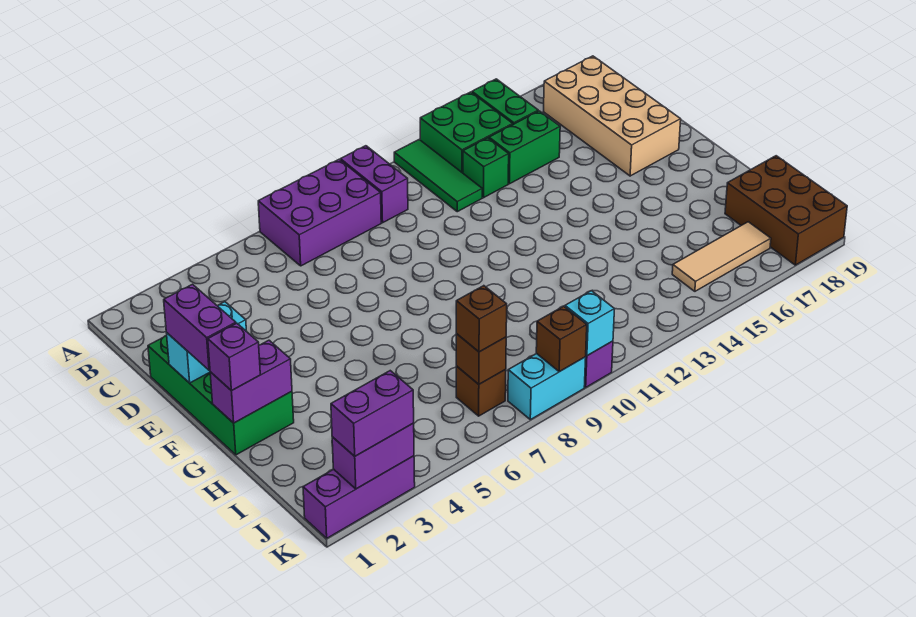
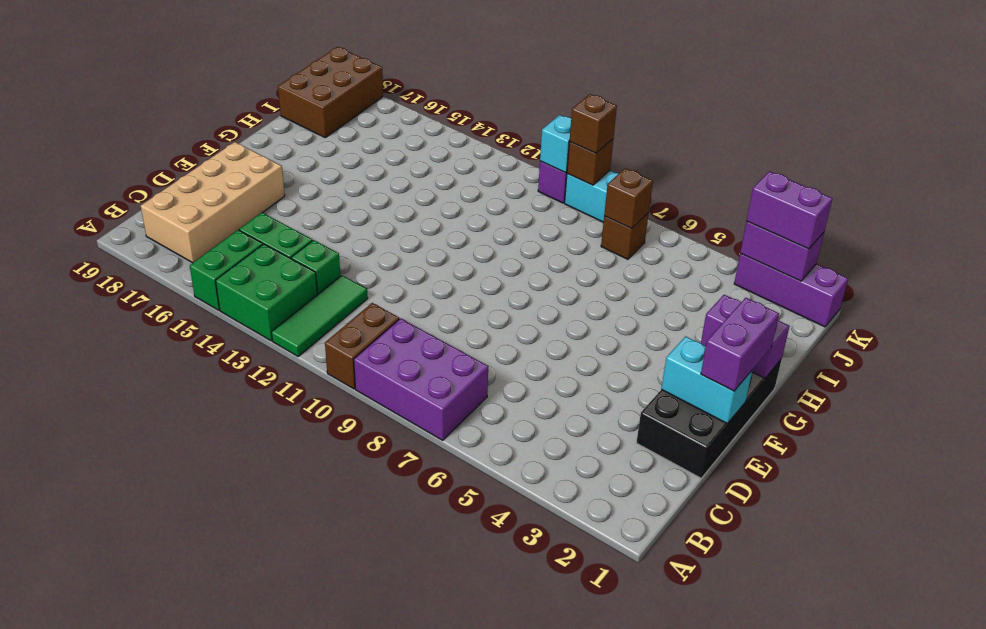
purple 1x2 brick [340,146,408,223] -> brown 1x2 brick [325,303,399,389]
green 2x4 brick [148,335,294,455] -> black 2x4 brick [636,359,782,478]
purple 1x1 brick [208,323,260,391] -> none
brown 1x1 brick [456,286,507,352] -> brown 1x1 brick moved to [570,94,617,153]
tan 1x3 tile [672,222,771,291] -> none

